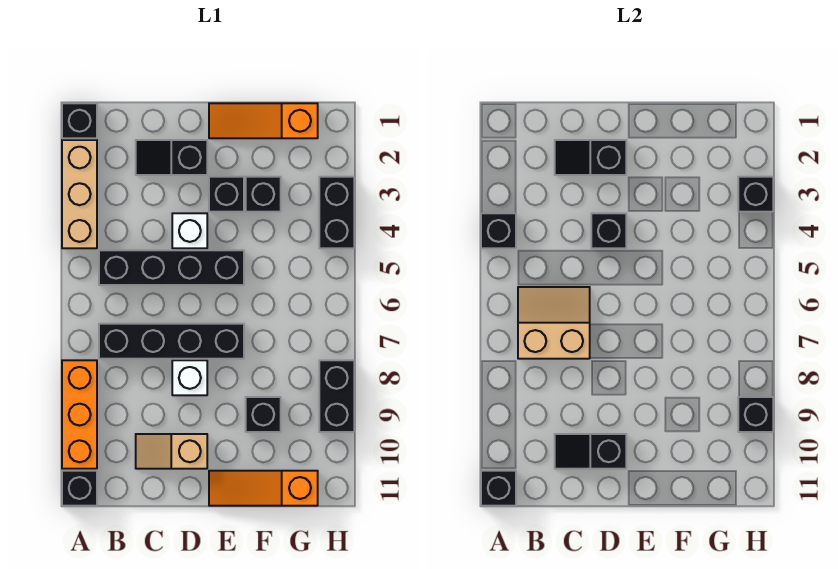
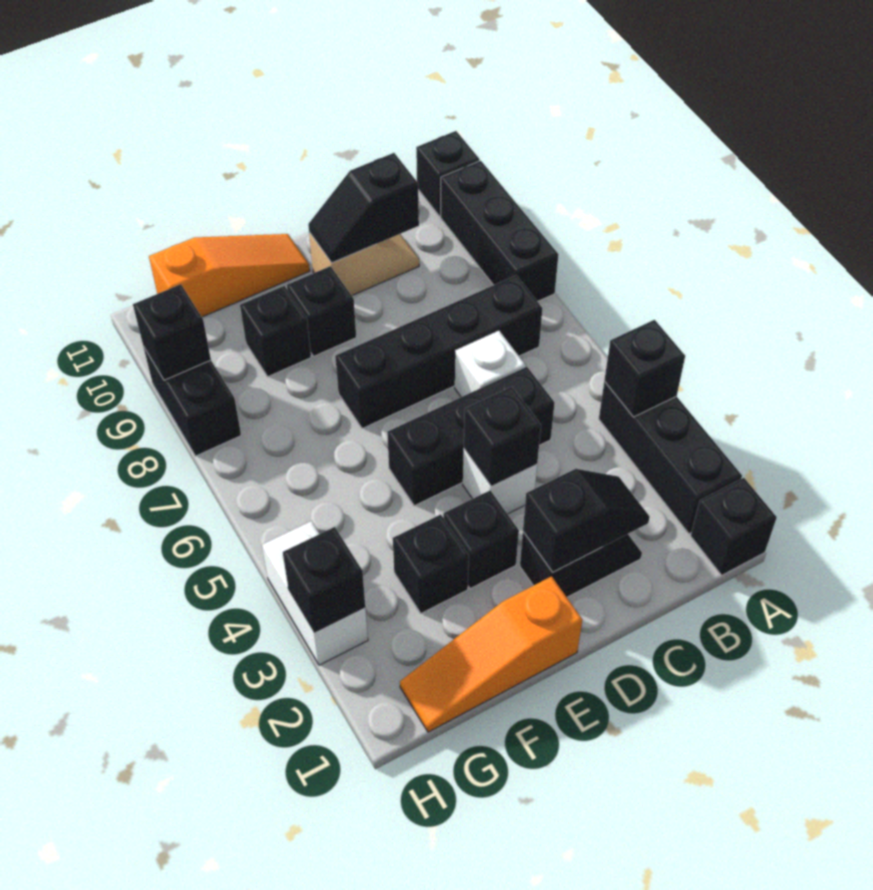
tan 1x3 brick [62,140,97,248] -> black 1x3 brick [599,382,742,534]
orange 1x3 brick [62,360,97,469] -> black 1x3 brick [441,161,559,302]
black 1x1 brick [481,471,516,506] -> black 1x1 brick moved to [287,266,356,356]
black 1x4 brick [99,250,244,285] -> black 1x3 brick [387,367,555,506]
tan 2x2 slope [518,287,590,359] -> none
black 1x2 slope [555,434,626,469] -> black 1x2 slope turned to [308,153,419,263]
white 1x1 brick [172,360,207,395] -> white 1x1 brick moved to [455,330,526,397]
orange 1x3 slope [209,103,318,138] -> orange 1x3 slope turned to [400,576,582,732]
black 1x2 brick [319,177,354,248] -> white 1x2 brick [262,521,368,665]

